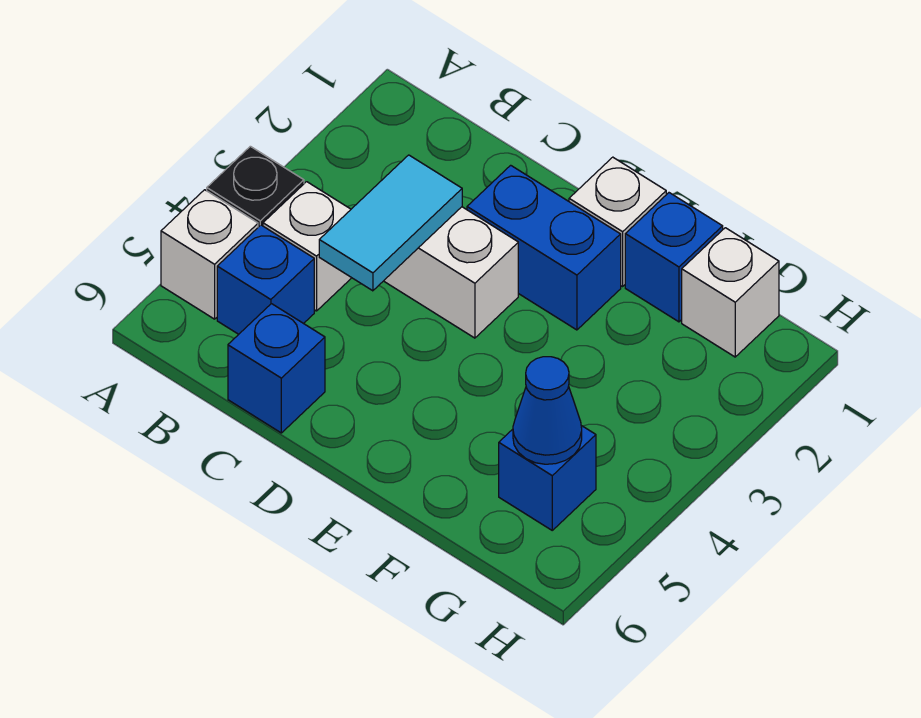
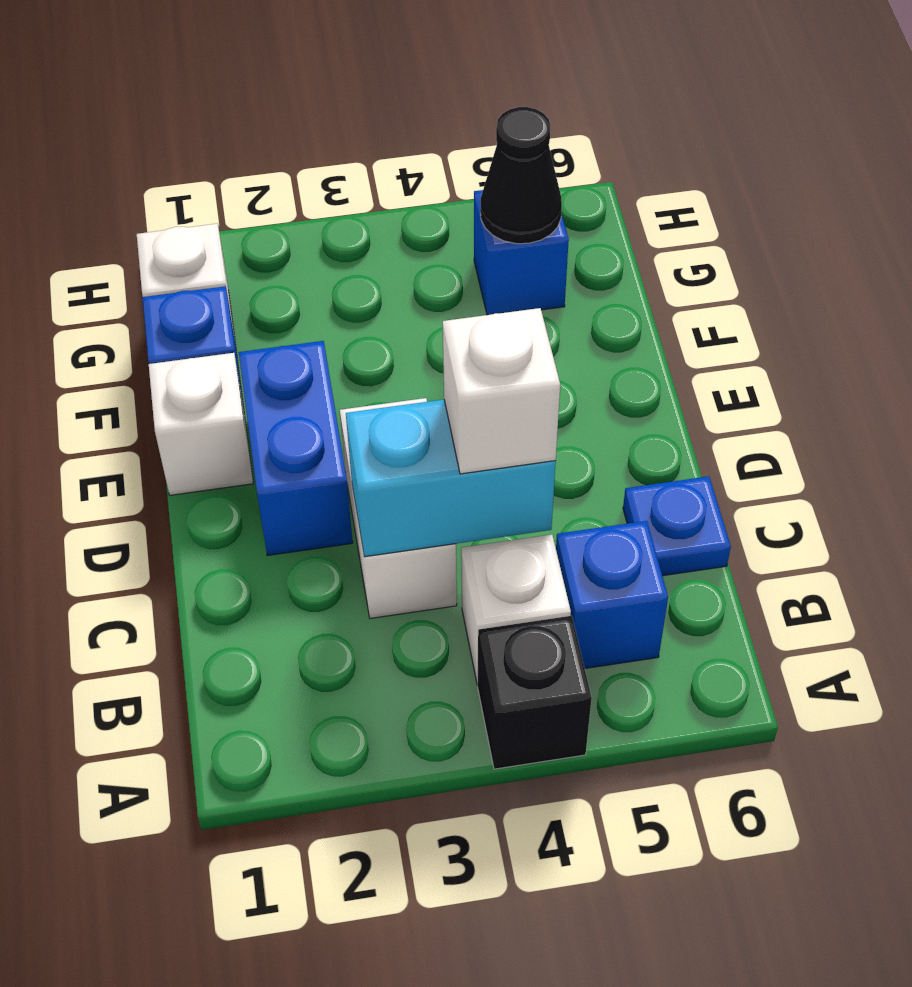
white 1x1 brick [161,190,258,319] -> white 1x1 brick moved to [443,308,560,474]
cyan 1x2 tile [319,155,462,291] -> cyan 1x2 brick [346,400,556,557]
blue 1x1 brick [228,304,325,433] -> blue 1x1 plate [623,476,731,576]
blue 1x1 cone [513,357,582,464] -> black 1x1 cone [481,107,562,244]

